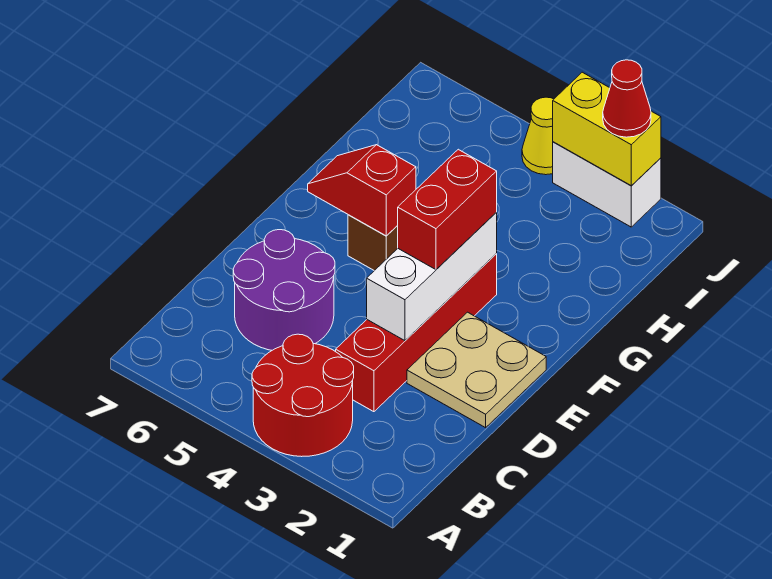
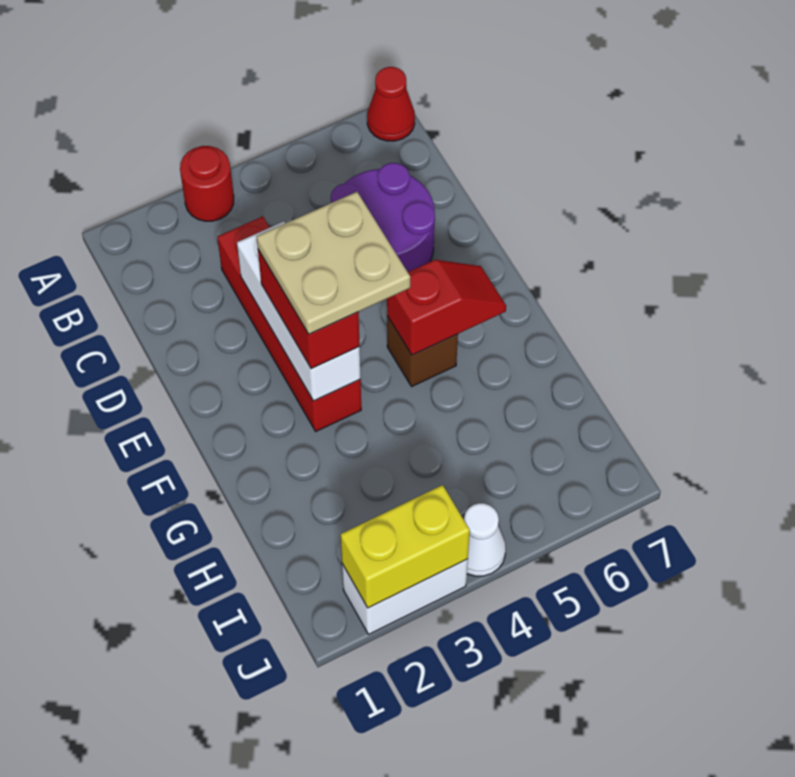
red 2x2 round brick [252,334,354,457] -> red 1x1 round brick [180,146,234,221]
tan 2x2 plate [407,312,546,428] -> tan 2x2 plate moved to [257,192,410,334]
red 1x1 cone [603,60,651,137] -> red 1x1 cone moved to [367,67,415,141]
yellow 1x1 cone [522,97,554,175] -> white 1x1 cone [464,503,506,576]

